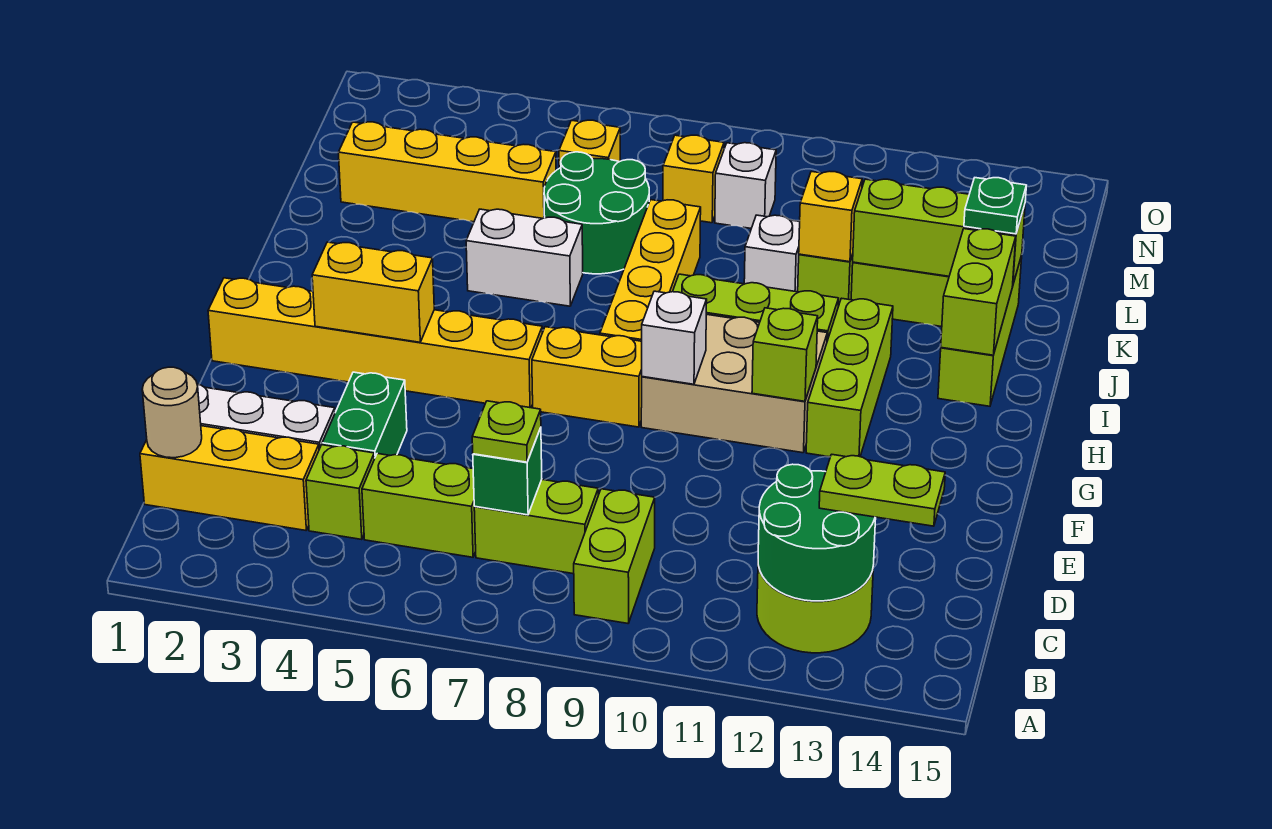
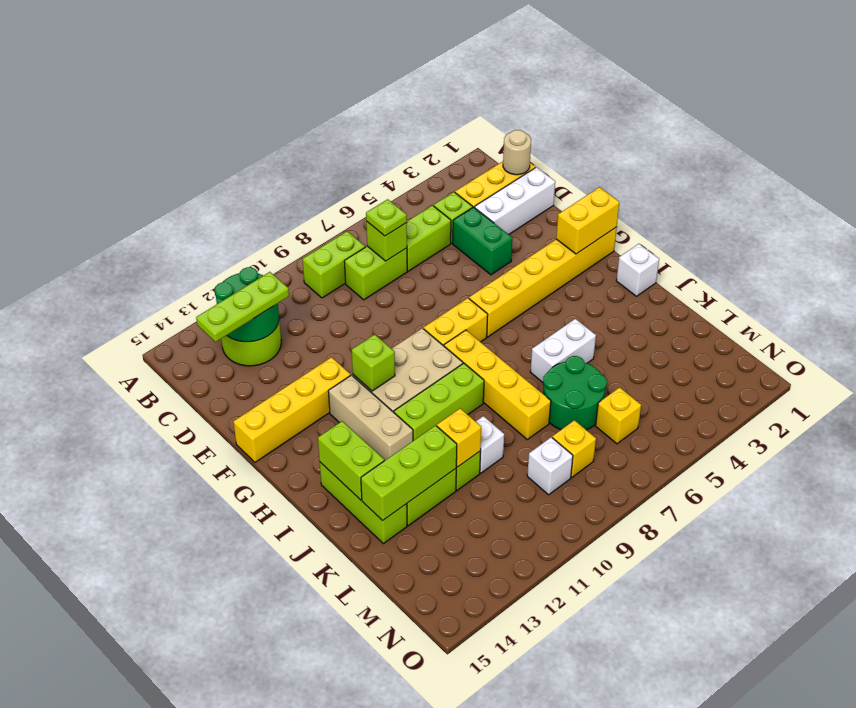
lime 1x2 brick [574,489,655,623] -> lime 1x2 brick turned to [302,231,365,298]
green 1x1 brick [473,428,542,515] -> lime 1x1 brick [366,221,407,261]
lime 1x2 plate [819,454,945,526] -> lime 1x3 plate [196,272,289,342]
yellow 1x2 brick [312,242,434,342] -> yellow 1x2 brick moved to [556,187,619,254]
white 1x1 brick [642,291,707,384] -> white 1x1 brick moved to [616,244,659,296]
lime 1x3 brick [806,298,893,457] -> tan 1x3 brick [328,375,413,461]
green 1x1 plate [964,178,1026,234] -> none
yellow 1x4 brick [338,122,556,222] -> yellow 1x4 brick moved to [233,357,351,462]

